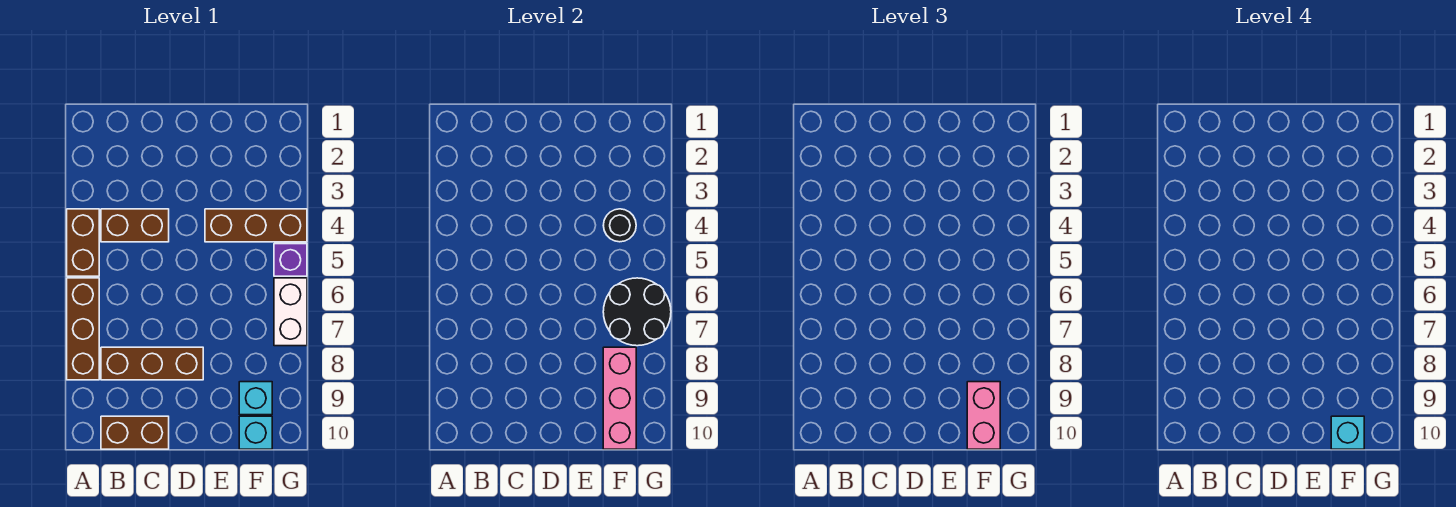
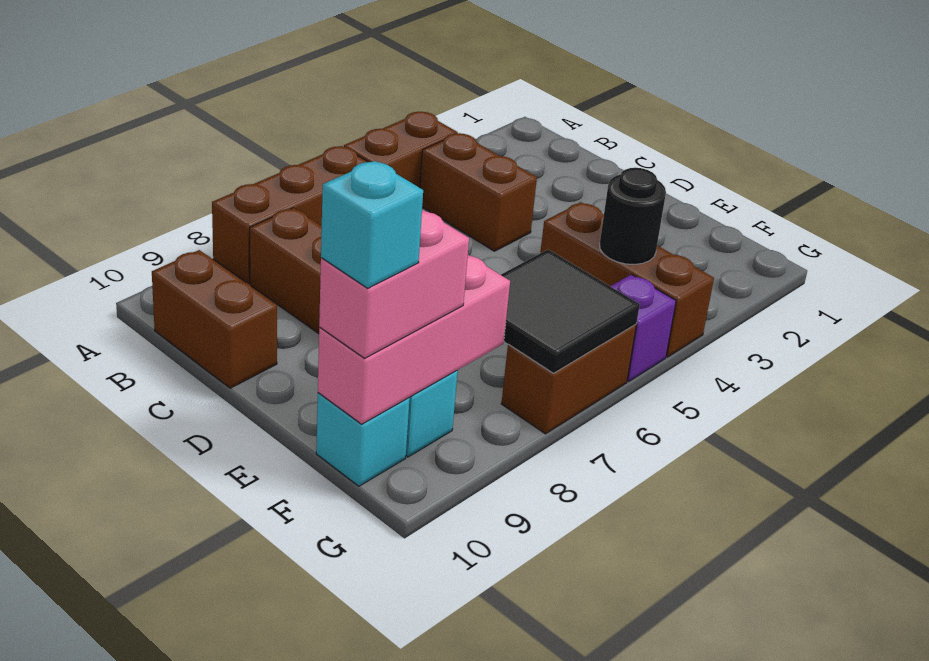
black 2x2 round brick [603,278,671,346] -> black 2x2 tile [501,250,640,373]
white 1x2 brick [274,278,307,346] -> brown 1x2 brick [501,324,636,434]

